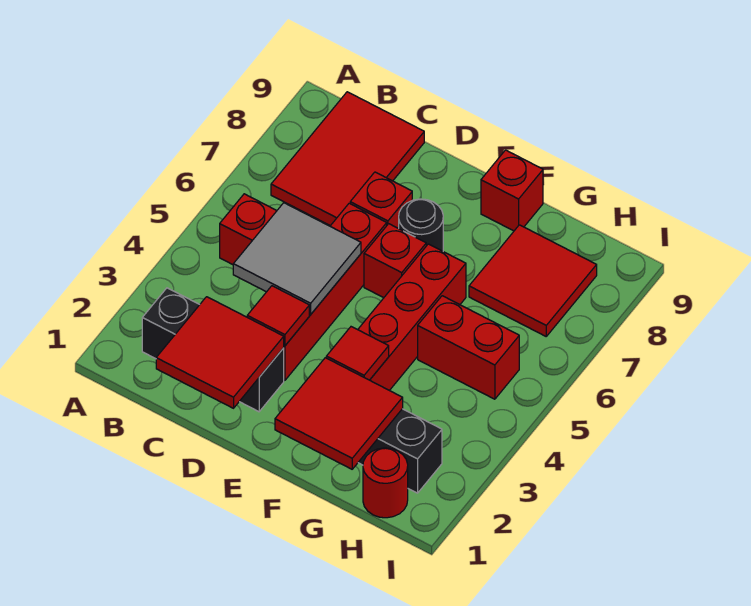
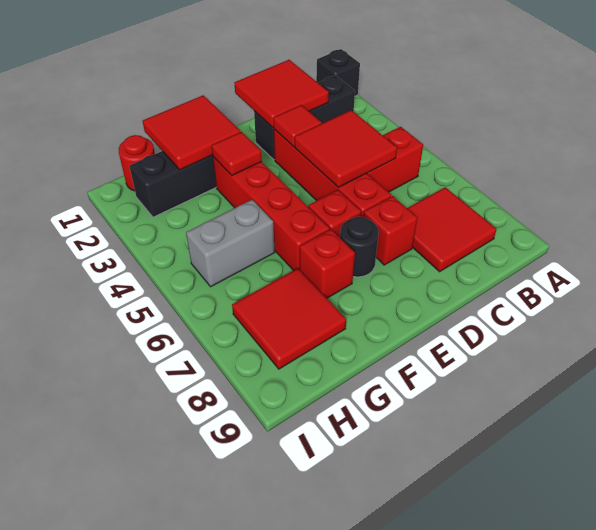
none -> black 1x1 brick [316,49,360,96]
red 2x3 tile [271,92,424,226] -> red 2x2 tile [407,187,497,272]
grey 2x2 tile [233,203,361,314] -> red 2x2 tile [295,110,397,187]
red 1x1 brick [481,150,543,231] -> red 1x1 brick moved to [300,229,355,298]
red 1x2 brick [418,296,519,399] -> grey 1x2 brick [186,200,275,287]

